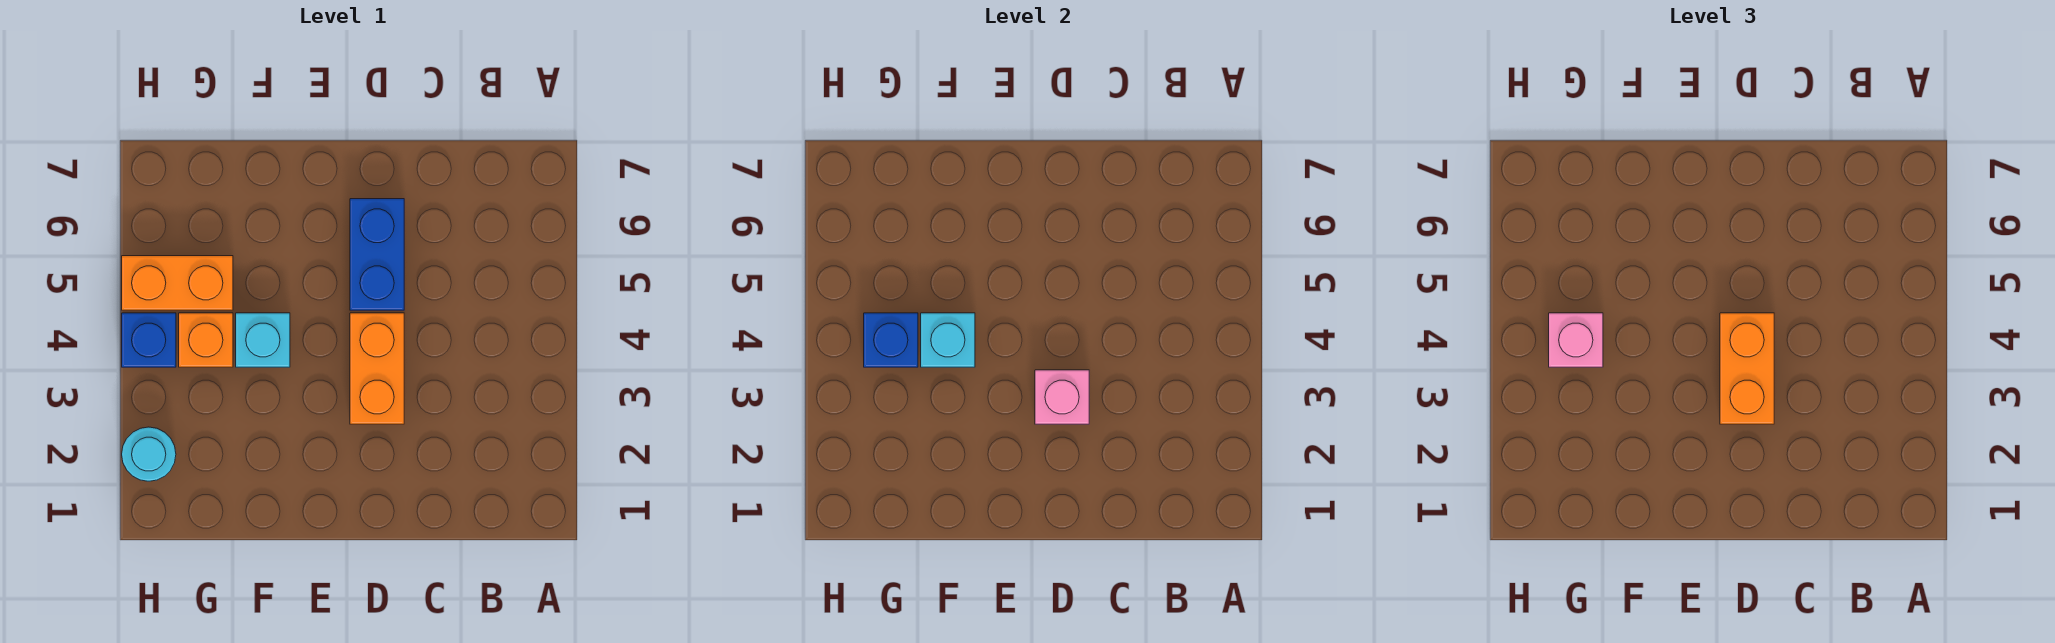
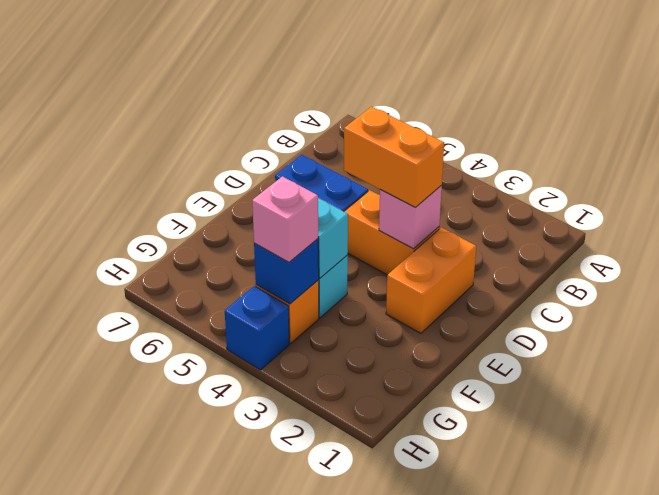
orange 1x2 brick [122,256,233,310] -> orange 1x2 brick moved to [386,228,476,333]
cyan 1x1 round brick [122,427,176,481] -> none

